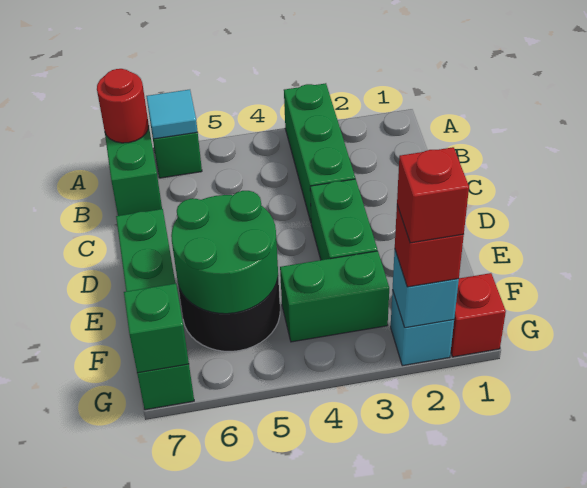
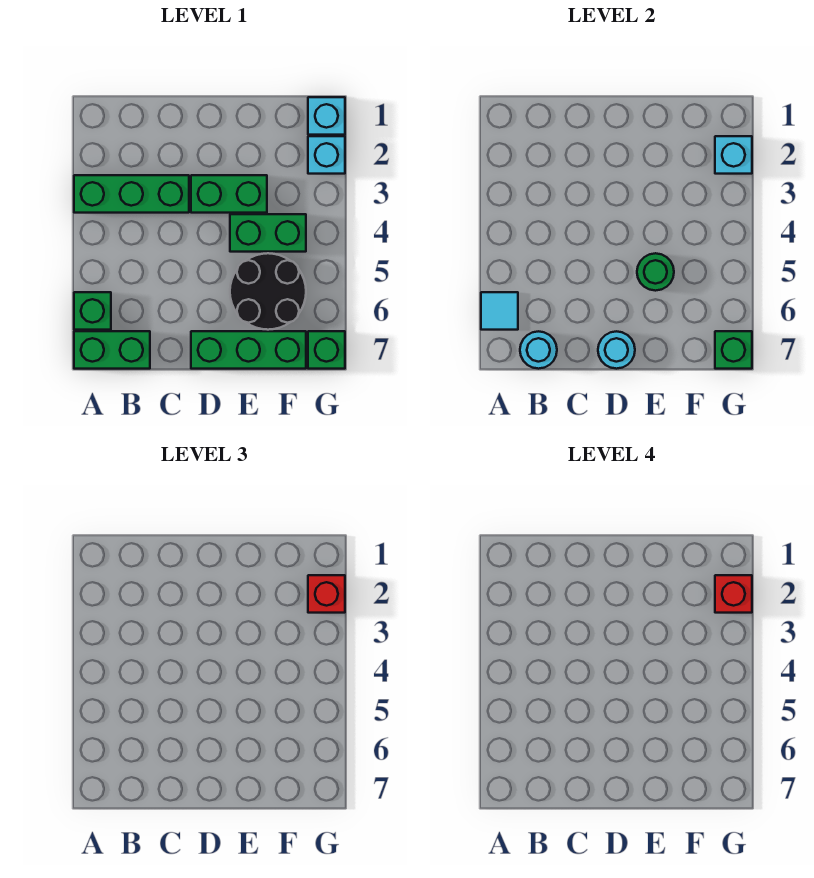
red 1x1 round brick [97,69,149,143] -> none
none -> cyan 1x1 round brick [520,331,557,369]
none -> cyan 1x1 round brick [598,331,635,369]
green 2x2 round brick [171,191,278,314] -> green 1x1 round brick [637,253,674,291]
green 1x2 brick [280,251,389,342] -> green 1x2 brick turned to [230,214,306,252]
red 1x1 brick [451,273,506,357] -> cyan 1x1 brick [308,97,345,135]

